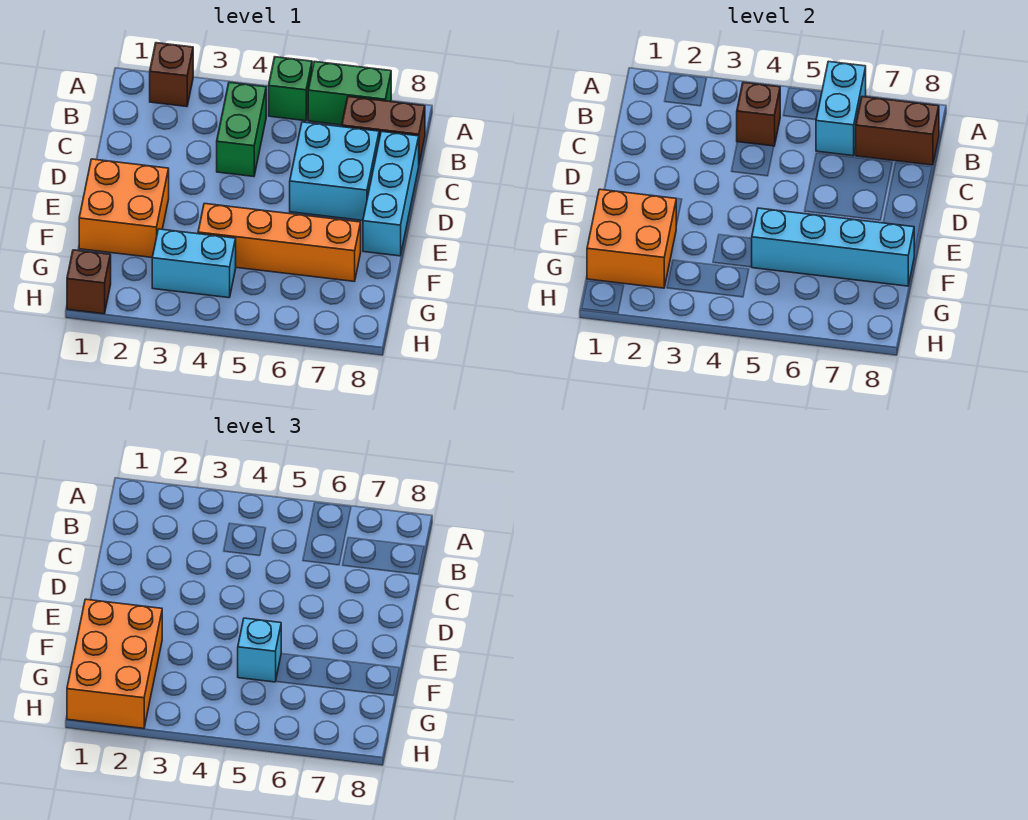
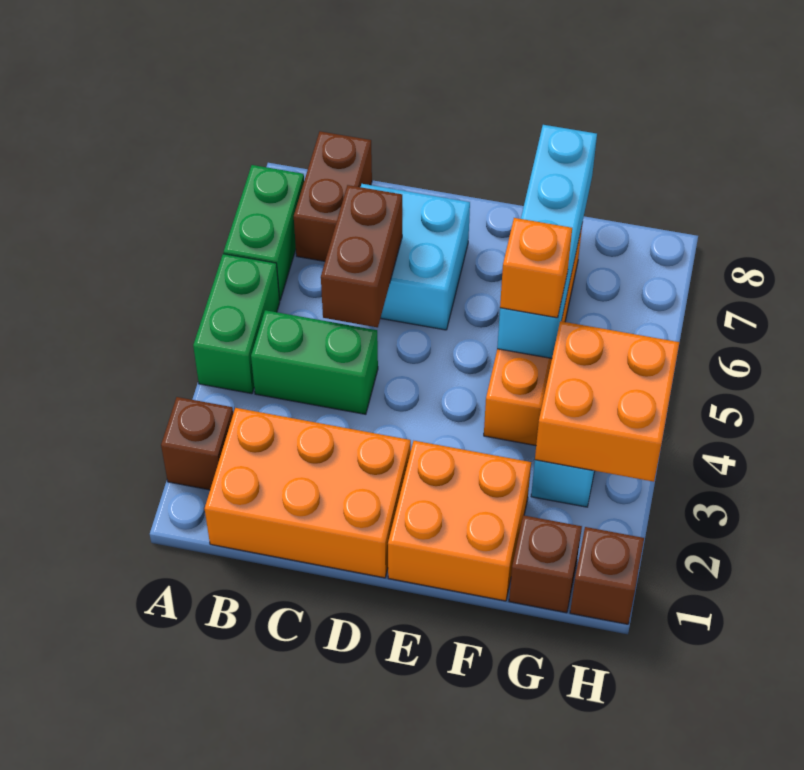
green 1x1 brick [269,57,312,121] -> green 1x2 brick [193,254,280,394]
cyan 1x2 brick [816,61,866,156] -> none
brown 1x1 brick [737,82,780,146] -> brown 1x1 brick moved to [509,515,582,613]
brown 1x2 brick [856,97,939,165] -> brown 1x2 brick moved to [321,185,402,327]
cyan 1x3 brick [363,131,419,256] -> none
orange 2x2 brick [587,189,676,288] -> orange 2x2 brick moved to [535,321,679,482]
orange 2x3 brick [67,599,162,729] -> orange 2x3 brick moved to [204,408,411,578]
cyan 1x1 brick [238,618,281,682] -> orange 1x1 brick [500,218,572,318]

